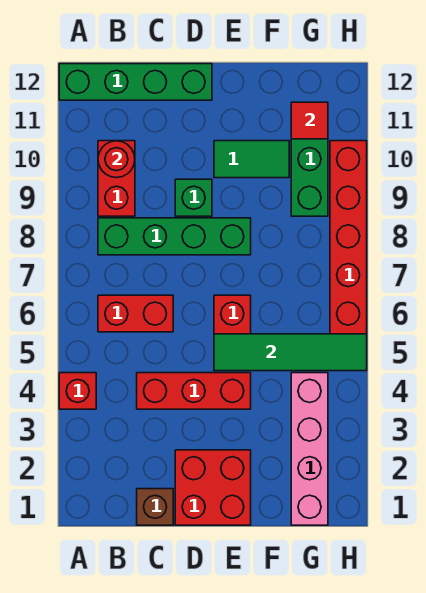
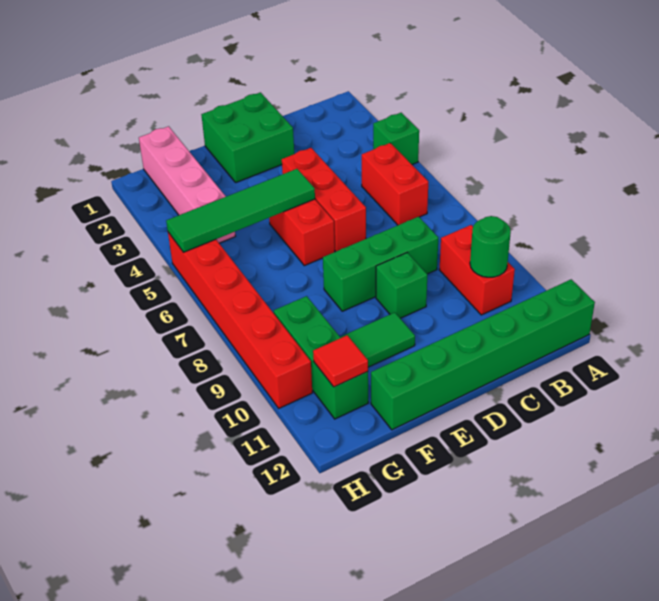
red 1x1 brick [59,373,96,409] -> green 1x1 brick [373,113,419,164]
green 1x4 brick [59,64,212,100] -> green 1x6 brick [371,279,595,430]
red 1x2 brick [98,295,173,332] -> red 1x2 brick turned to [362,143,428,225]
green 1x4 brick [98,218,251,255] -> green 1x3 brick [323,217,438,311]
red 1x1 round brick [98,141,135,178] -> green 1x1 round brick [470,216,511,277]
brown 1x1 brick [137,489,173,525] -> none
red 1x3 brick [137,373,251,409] -> red 1x3 brick turned to [282,148,366,251]
red 2x2 brick [175,450,251,525] -> green 2x2 brick [201,92,294,182]

